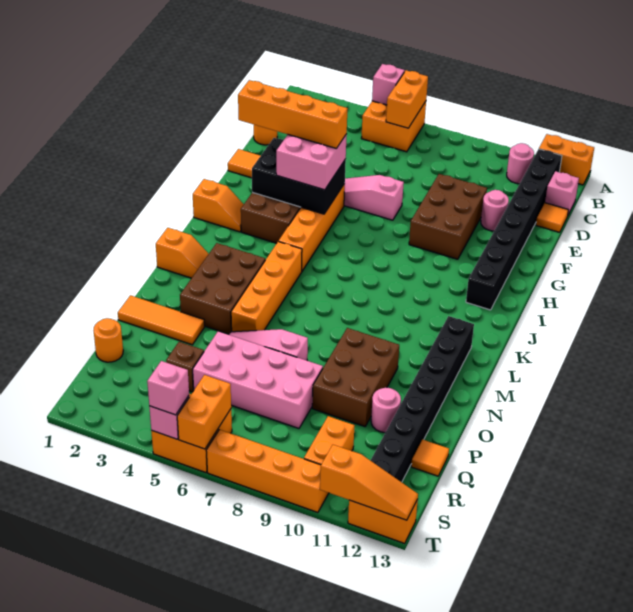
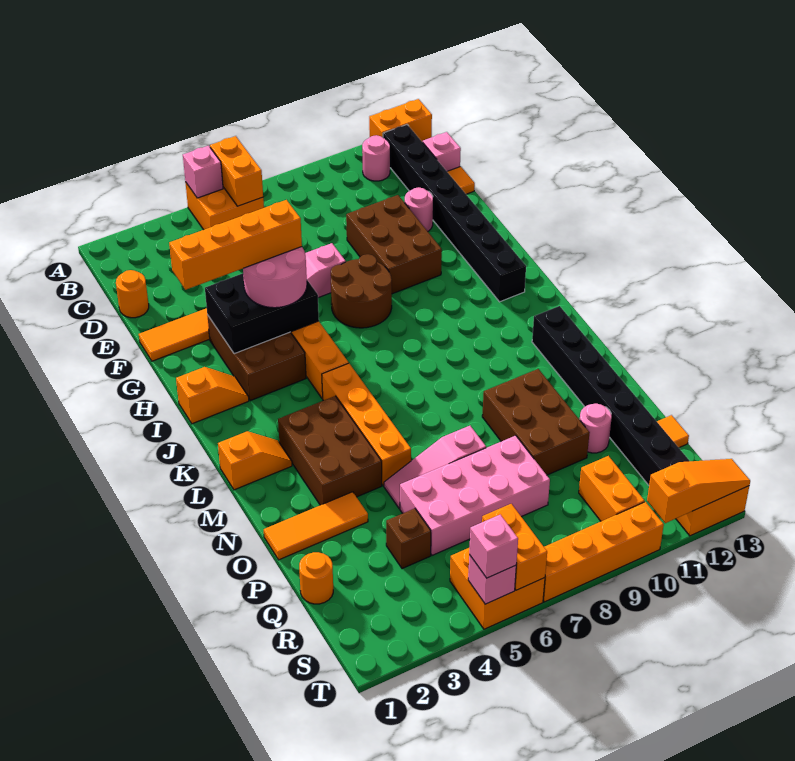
pink 2x2 brick [276,134,347,190] -> pink 2x2 round brick [243,247,307,308]
none -> brown 2x2 round brick [331,254,392,328]

